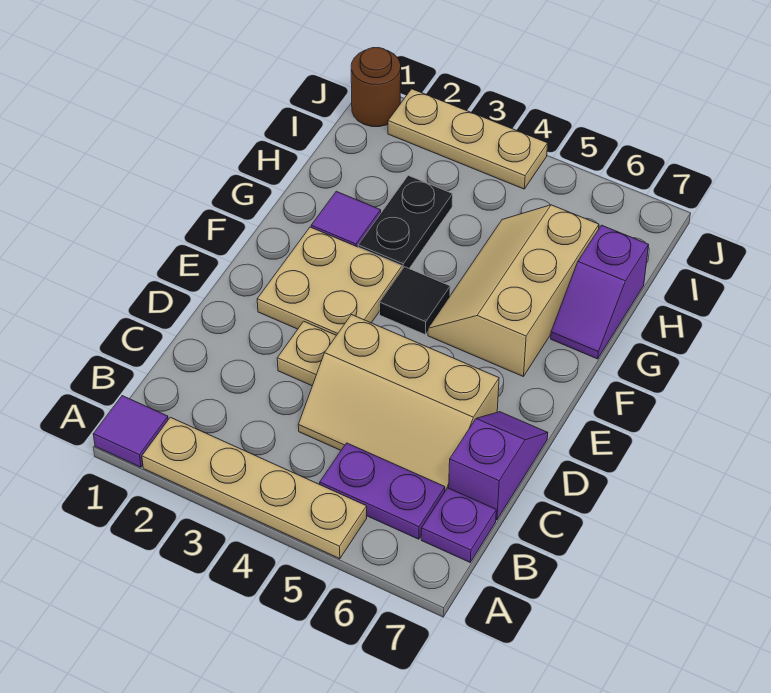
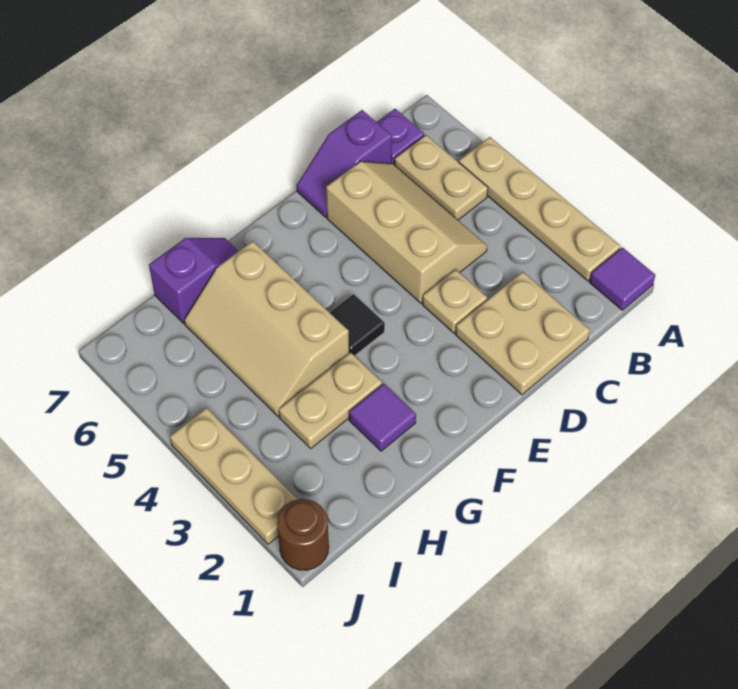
purple 1x2 plate [320,443,445,539] -> tan 1x2 plate [394,135,488,220]
tan 2x2 plate [257,227,402,335] -> tan 2x2 plate moved to [455,272,590,395]
tan 2x3 slope [428,205,599,377] -> tan 2x3 slope turned to [184,241,349,416]
black 1x2 plate [358,175,453,269] -> tan 1x2 plate [279,352,382,448]

